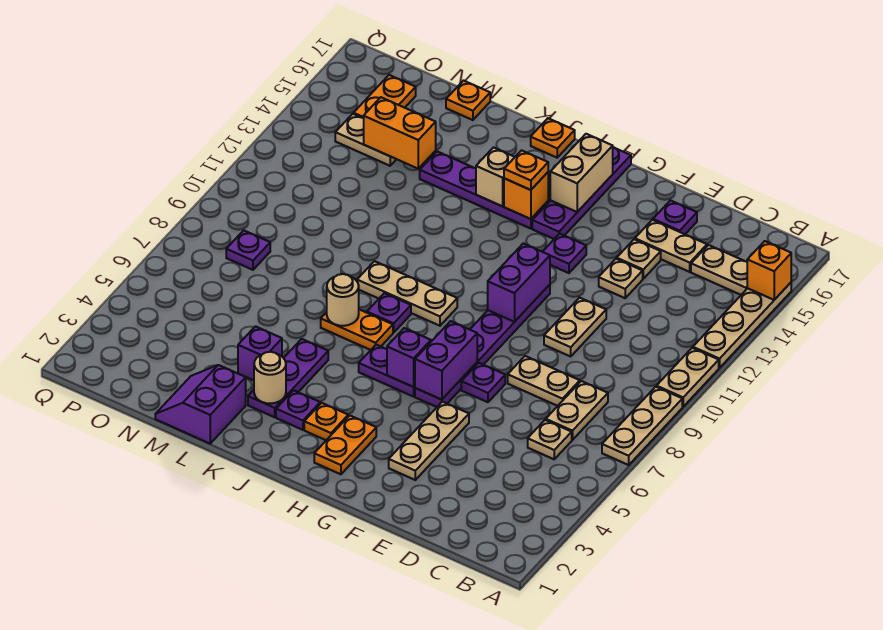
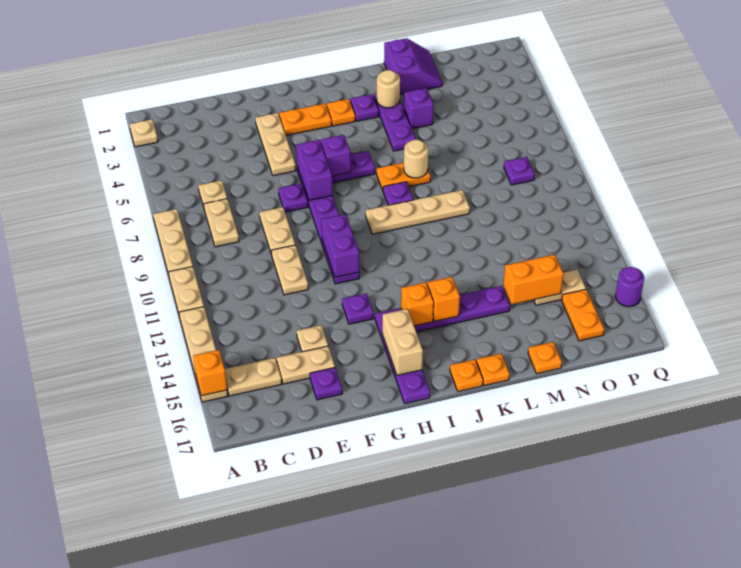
tan 1x2 plate [508,356,580,406] -> tan 1x2 plate turned to [260,207,295,255]
tan 1x1 plate [599,259,643,298] -> tan 1x1 plate moved to [130,119,158,147]
orange 1x2 plate [314,416,376,474] -> orange 1x2 plate turned to [279,104,332,135]
tan 1x3 plate [357,261,457,326] -> tan 1x4 plate [366,190,470,234]
orange 1x1 plate [504,150,548,190] -> orange 1x1 plate moved to [476,354,510,386]
tan 1x1 brick [476,148,515,206] -> orange 1x1 brick [427,277,460,321]
none -> purple 1x1 round brick [615,267,644,307]

